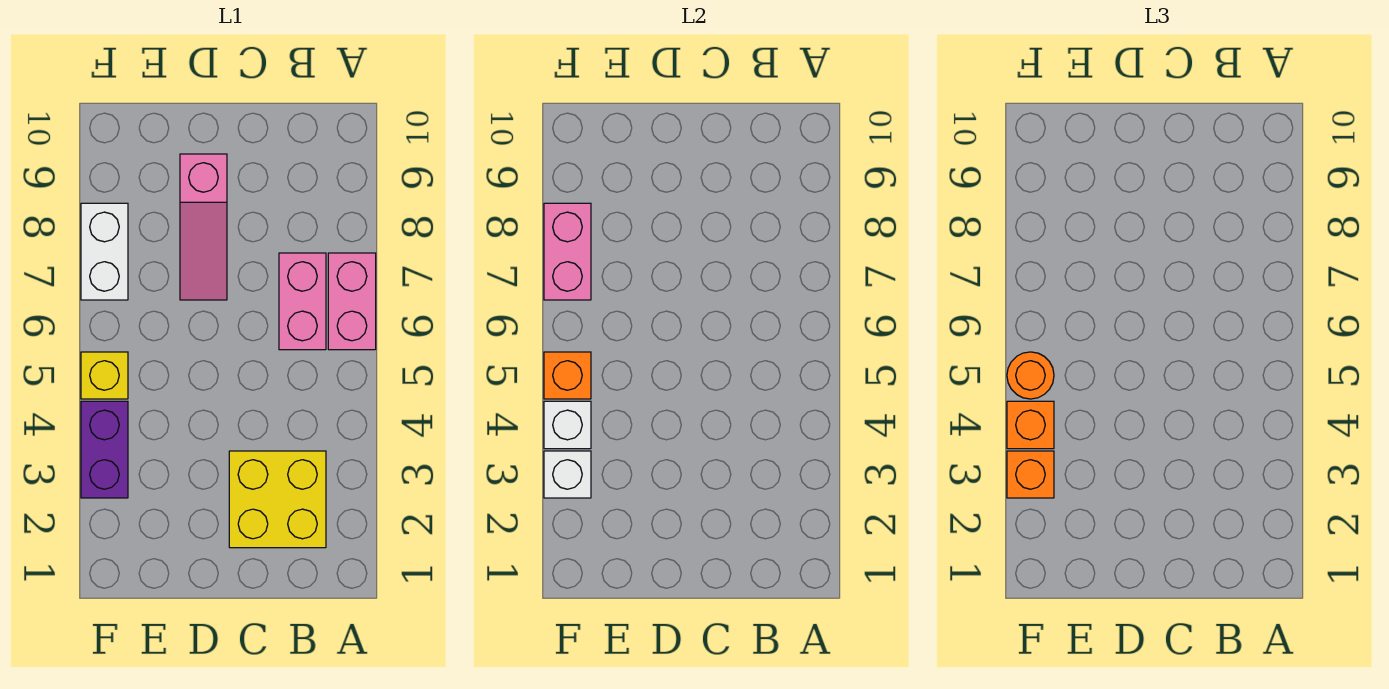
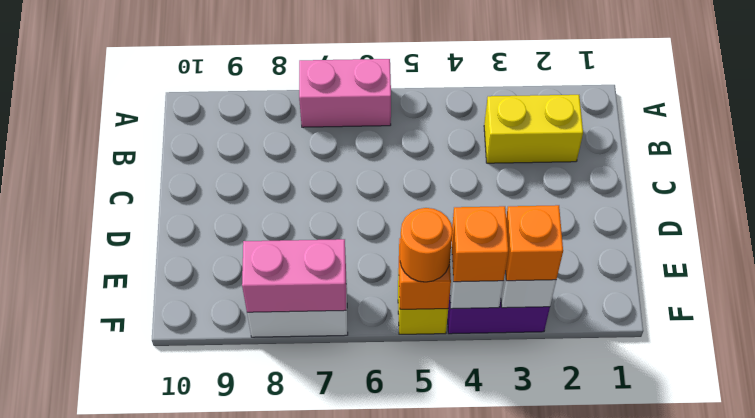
yellow 2x2 brick [229,451,326,548] -> yellow 1x2 brick [484,95,583,163]
pink 1x2 brick [279,253,326,350] -> none
pink 1x3 slope [180,154,227,300] -> none

